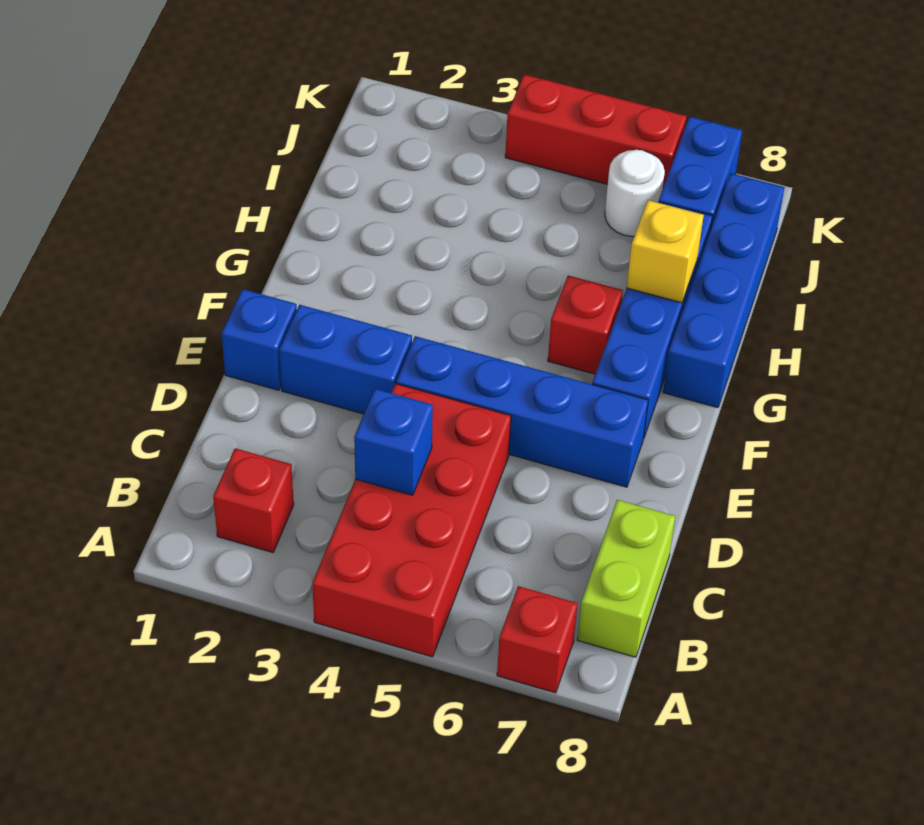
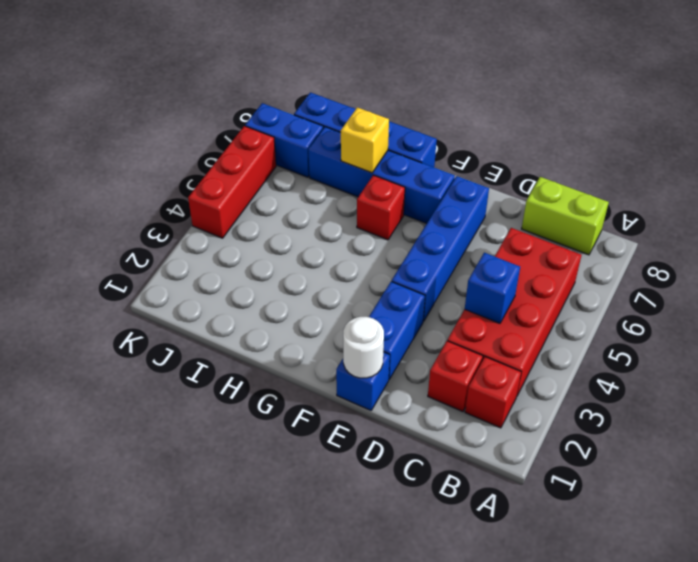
red 2x4 brick [312,384,511,657] -> red 2x4 brick turned to [448,228,581,395]
red 1x1 brick [497,586,577,693] -> red 1x1 brick moved to [428,341,483,412]
white 1x1 round brick [605,150,665,237] -> white 1x1 round brick moved to [343,317,384,378]

